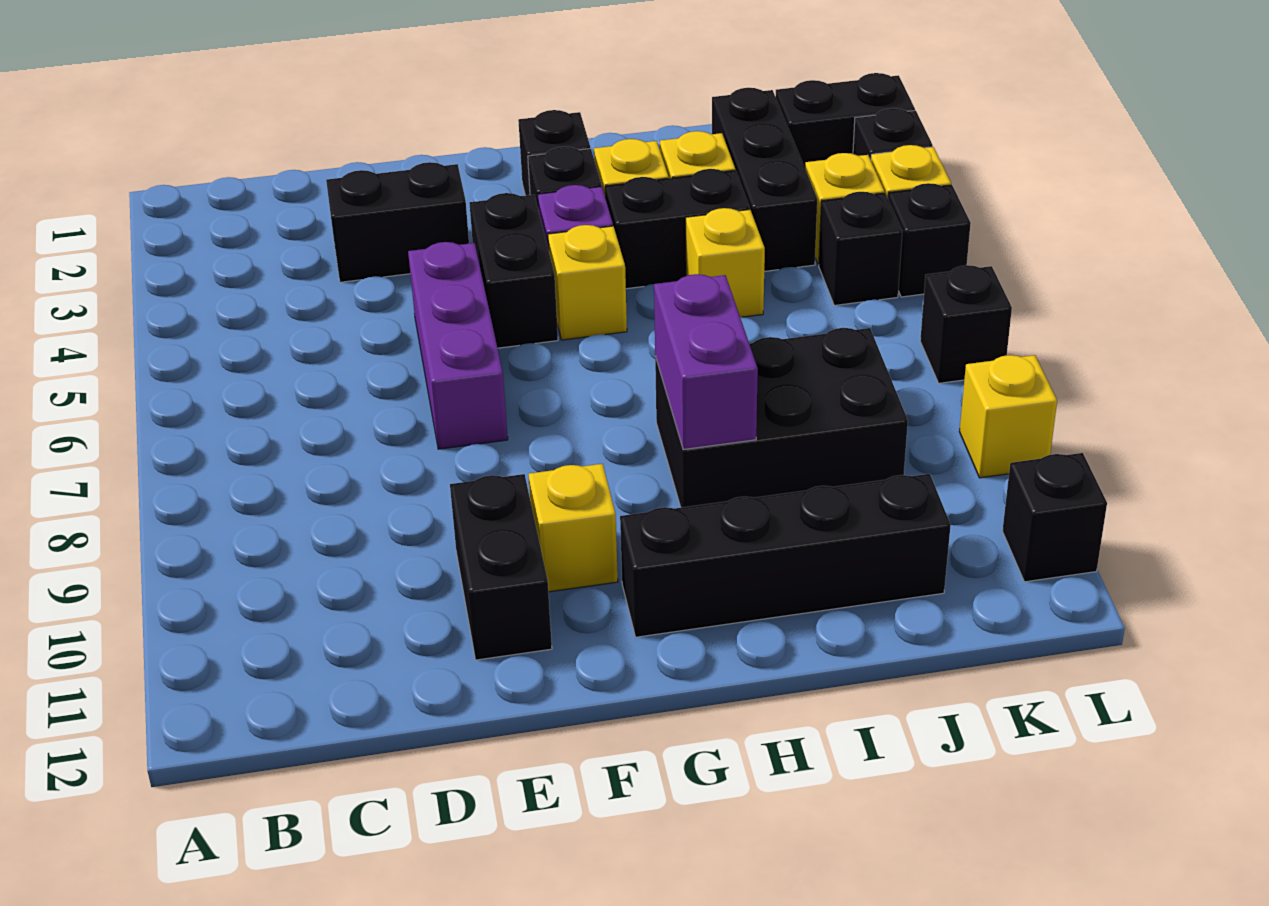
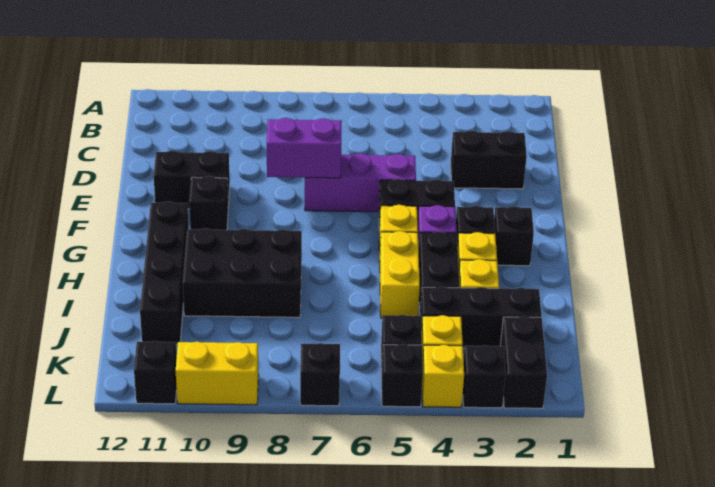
black 1x2 brick [326,162,469,282] -> black 1x2 brick turned to [451,131,527,189]
yellow 1x1 brick [529,464,618,592] -> black 1x1 brick [189,176,228,230]
black 2x3 brick [655,328,908,508] -> black 2x3 brick turned to [183,228,302,317]
purple 1x2 brick [654,274,758,450] -> purple 1x2 brick moved to [267,118,342,178]
yellow 1x1 brick [686,208,765,317] -> yellow 1x2 brick [380,231,420,318]
yellow 1x1 brick [959,355,1057,478] -> yellow 1x2 brick [176,342,259,405]

